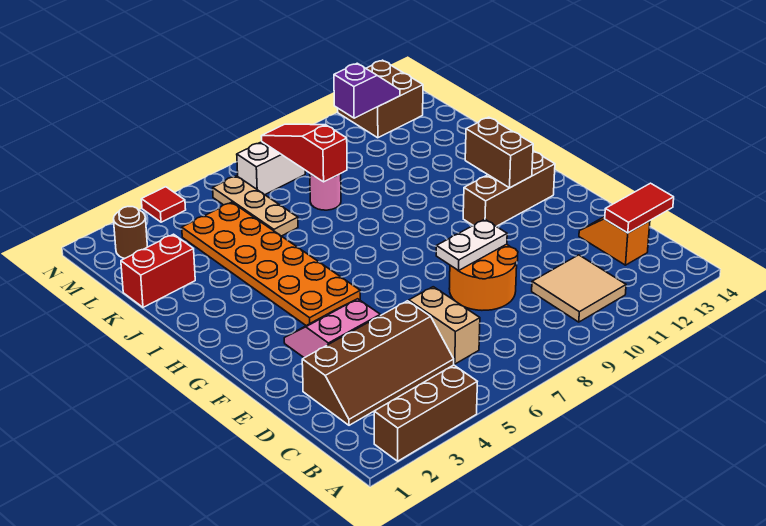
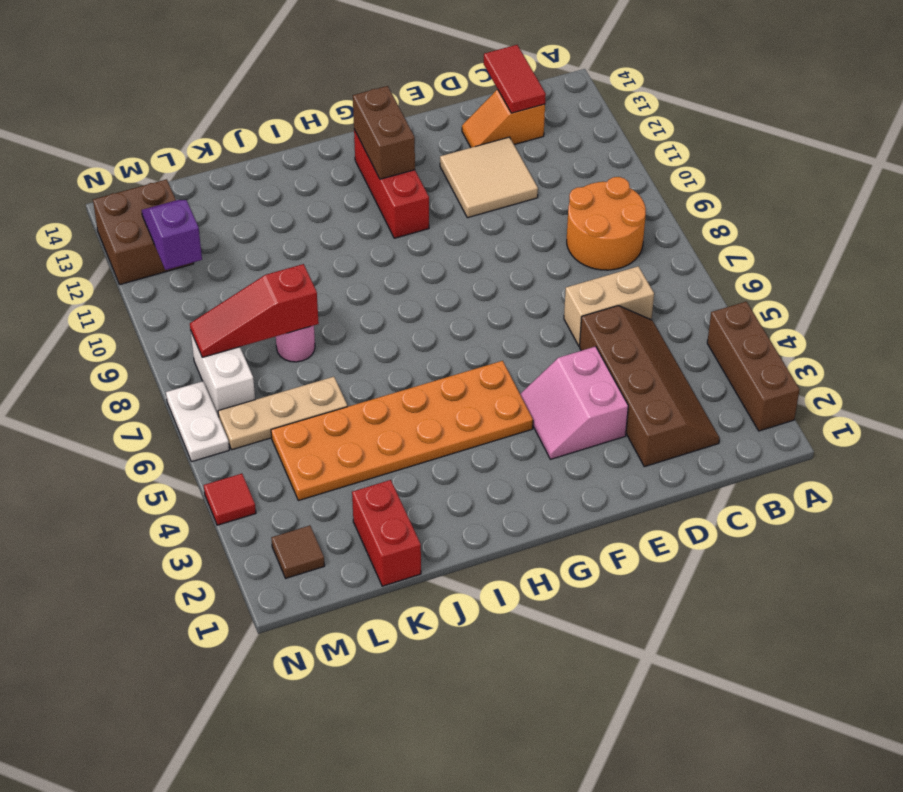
tan 2x2 tile [532,255,626,322] -> tan 2x2 tile moved to [440,137,538,218]
orange 2x2 round brick [449,244,518,310] -> orange 2x2 round brick moved to [567,177,646,270]
white 1x2 plate [436,219,507,271] -> white 1x2 plate moved to [166,381,229,462]
brown 1x3 brick [463,151,555,226] -> red 1x3 brick [354,130,429,238]
brown 1x2 brick [465,117,533,188] -> brown 1x2 brick turned to [353,86,415,179]
brown 1x1 round brick [114,207,147,259] -> brown 1x1 tile [271,526,325,578]

